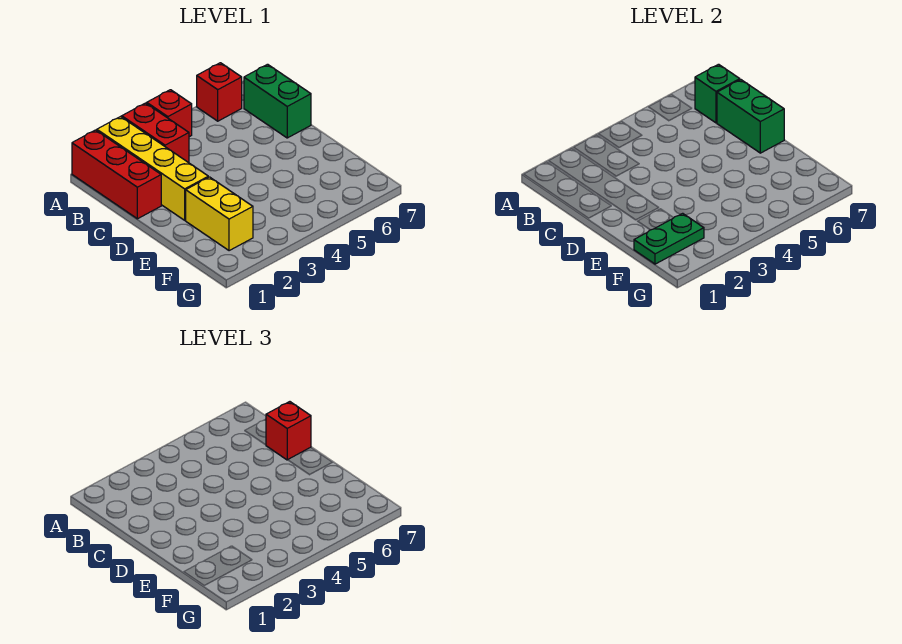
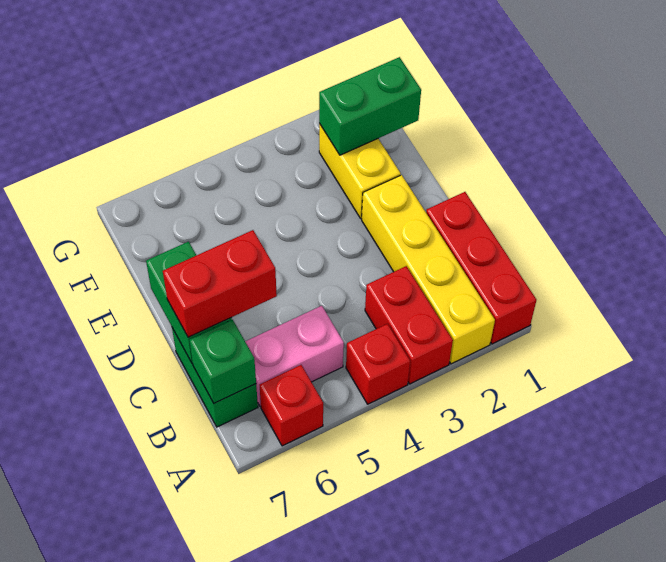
none -> pink 1x2 brick [245,306,344,406]
red 1x1 brick [266,402,311,460] -> red 1x2 brick [163,230,277,337]
green 1x2 plate [634,213,704,264] -> green 1x2 brick [319,57,421,155]

